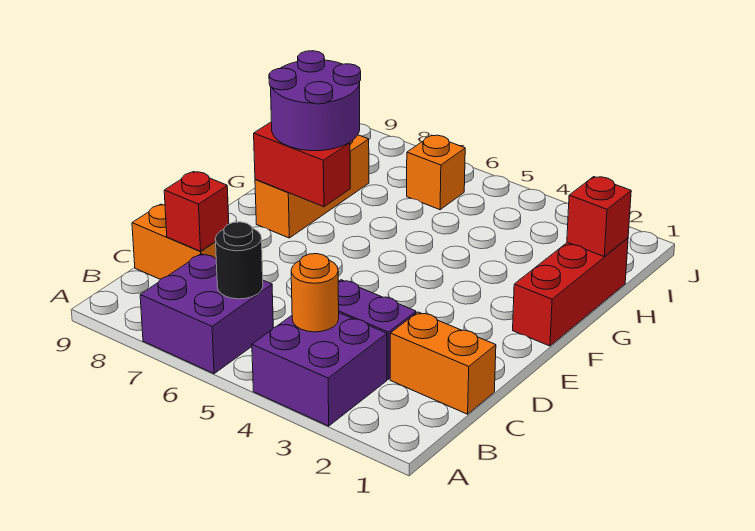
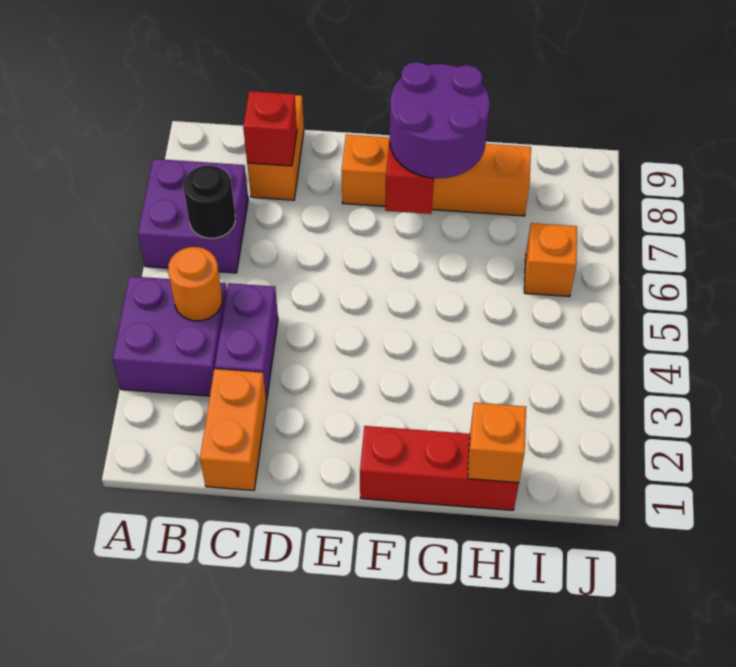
orange 1x3 brick [255,135,369,238] -> orange 1x4 brick [342,135,531,216]
red 1x1 brick [567,177,631,256] -> orange 1x1 brick [468,403,526,483]

